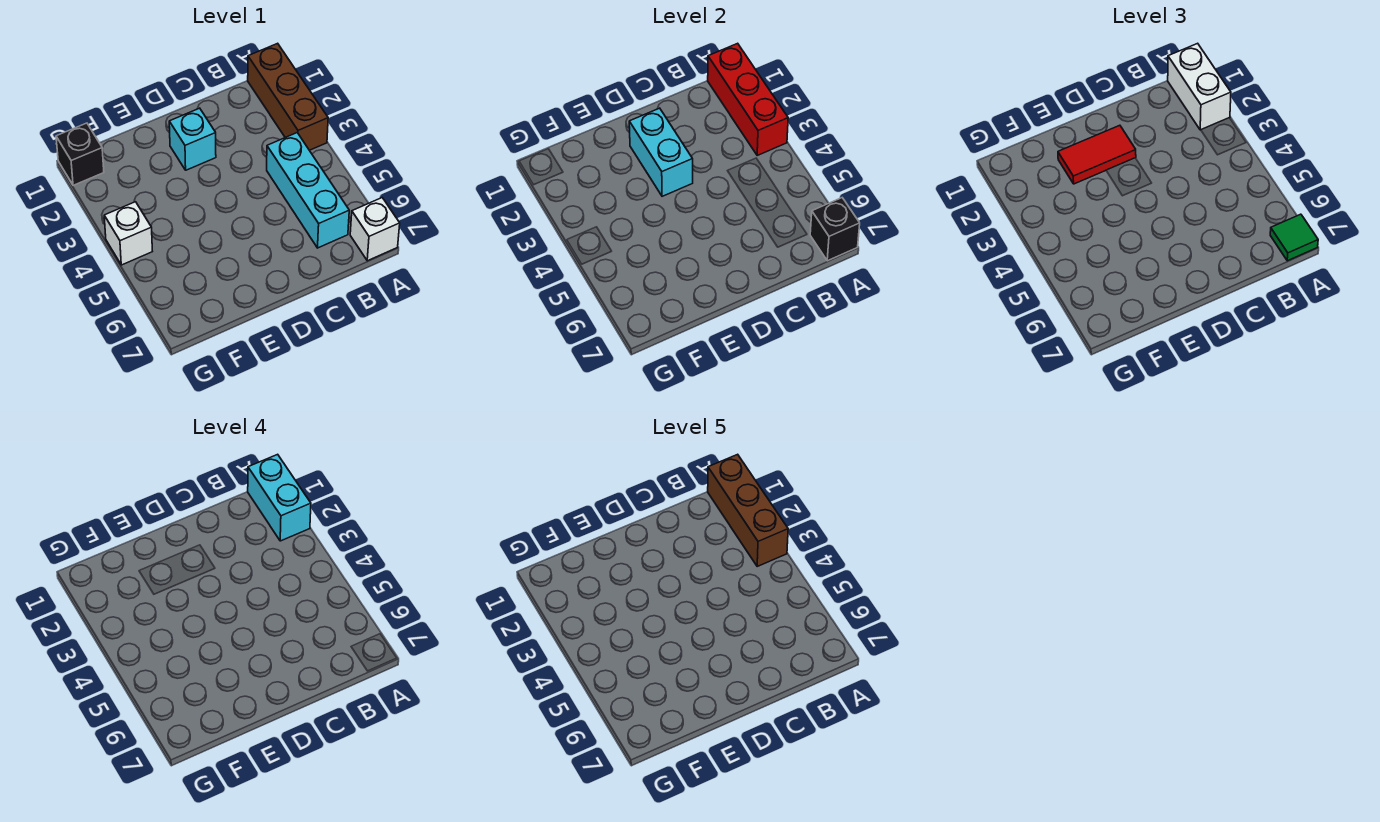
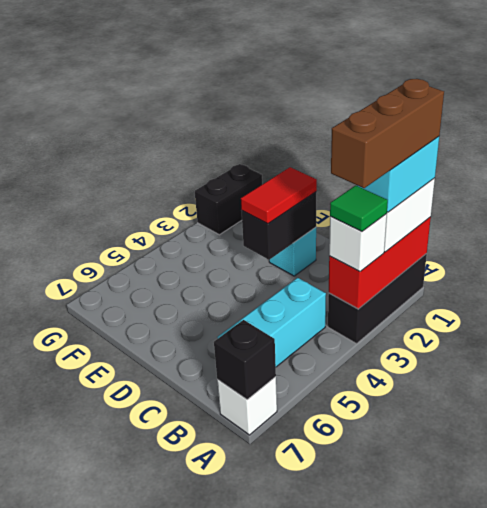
brown 1x3 brick [248,43,328,150] -> black 1x3 brick [328,254,427,344]
green 1x1 tile [1270,214,1318,261] -> green 1x1 tile moved to [330,185,388,232]
cyan 1x2 brick [629,108,693,196] -> black 1x2 brick [242,192,317,260]
red 1x2 tile [1058,125,1136,184] -> red 1x2 tile turned to [241,167,317,224]
black 1x1 brick [56,123,104,185] -> black 1x2 brick [195,164,262,235]
white 1x1 brick [104,202,152,265] -> white 1x1 brick moved to [329,214,387,272]

